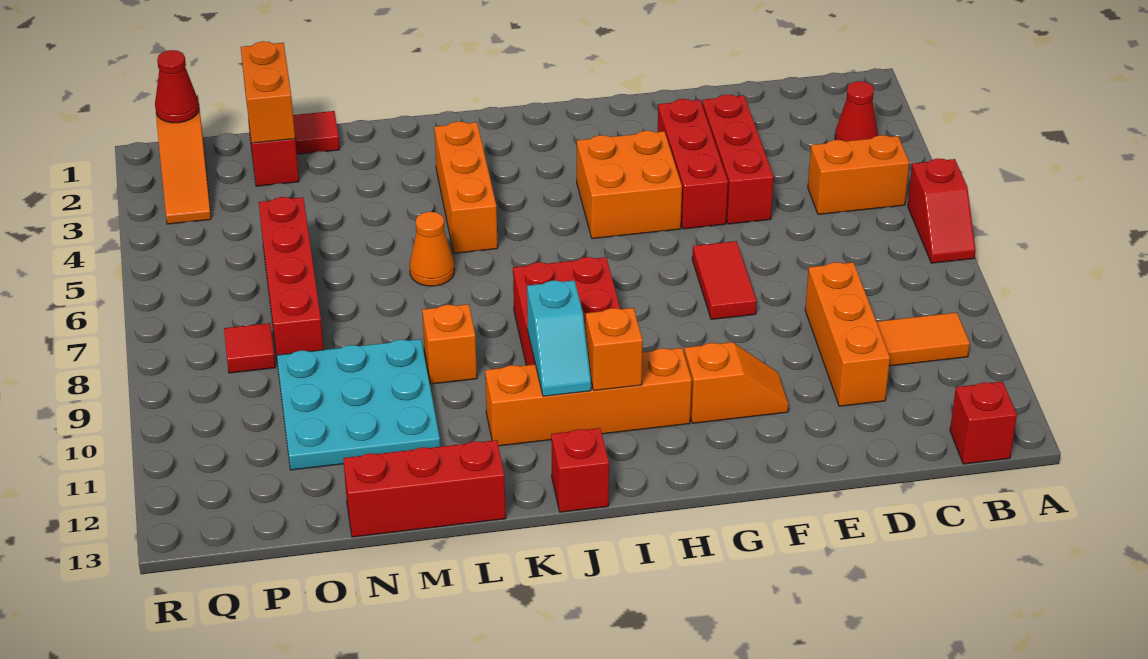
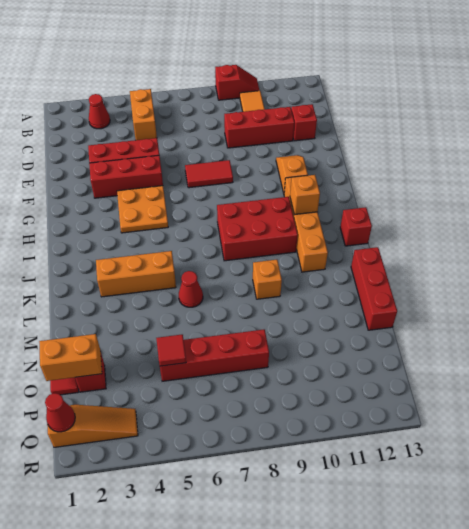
red 1x2 slope [908,159,975,263] -> red 1x2 slope moved to [215,65,260,100]
red 1x1 brick [950,382,1017,464] -> red 1x1 brick moved to [291,104,317,141]
orange 1x3 brick [805,262,890,406] -> red 1x3 brick [224,107,294,148]
orange 2x2 brick [577,131,682,239] -> orange 2x2 plate [117,186,168,233]
cyan 1x2 slope [527,280,591,396] -> none
orange 1x1 cone [410,212,455,286] -> red 1x1 cone [179,271,203,307]
cyan 3x3 plate [277,339,440,470] -> none
red 1x1 tile [224,323,276,373] -> red 1x1 tile moved to [156,335,186,366]

